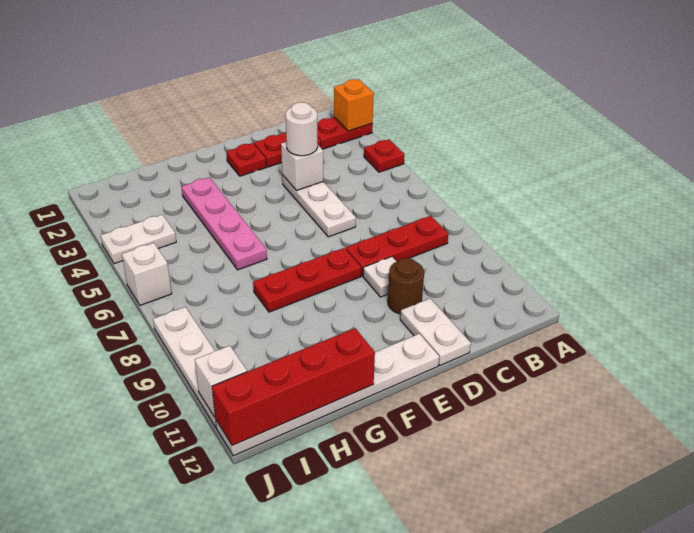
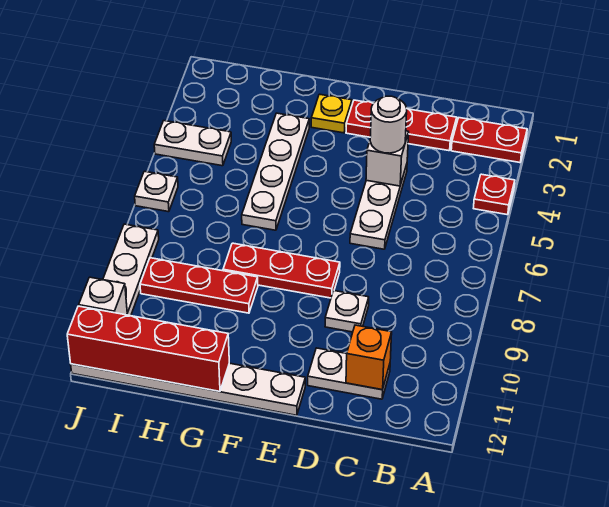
orange 1x1 brick [334,79,374,131] -> orange 1x1 brick moved to [346,325,392,390]
red 1x3 plate [346,216,448,276] -> red 1x3 plate moved to [140,258,258,313]
brown 1x1 round brick [388,258,424,314] -> none
white 1x2 plate [400,298,471,365] -> white 1x2 plate turned to [308,348,390,399]
none -> yellow 1x1 plate [311,94,352,133]
pink 1x4 plate [182,177,267,270] -> white 1x4 plate [242,113,309,230]
white 1x1 brick [122,243,172,305] -> white 1x1 plate [135,171,178,212]

